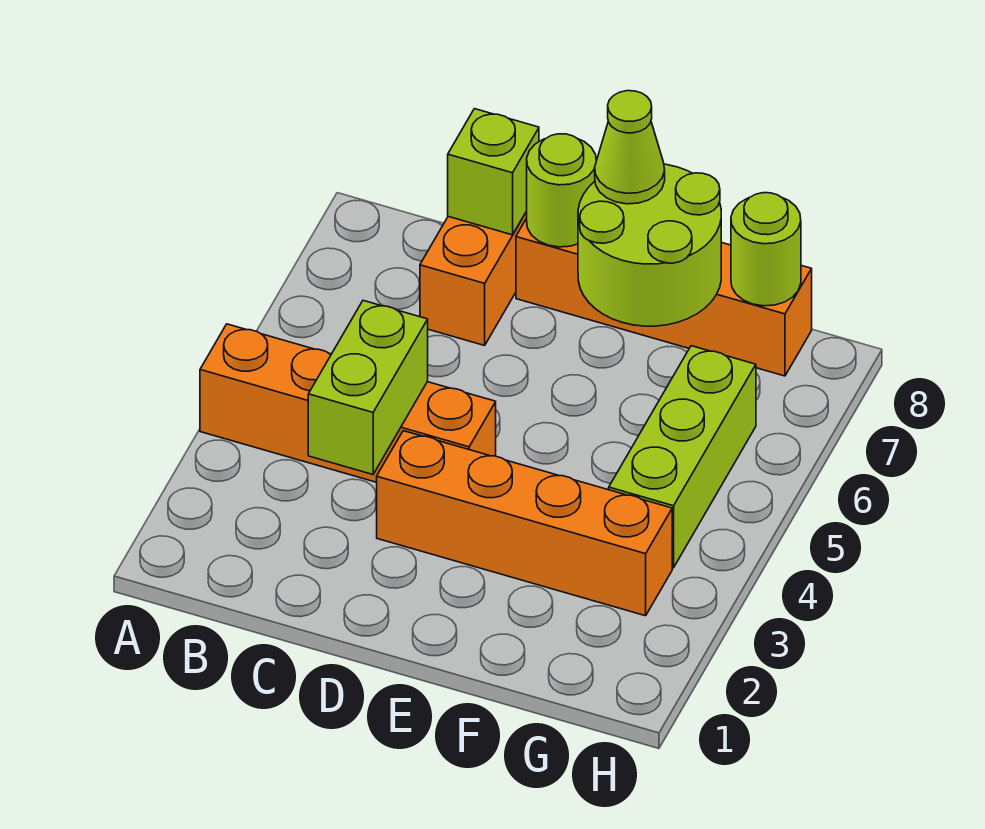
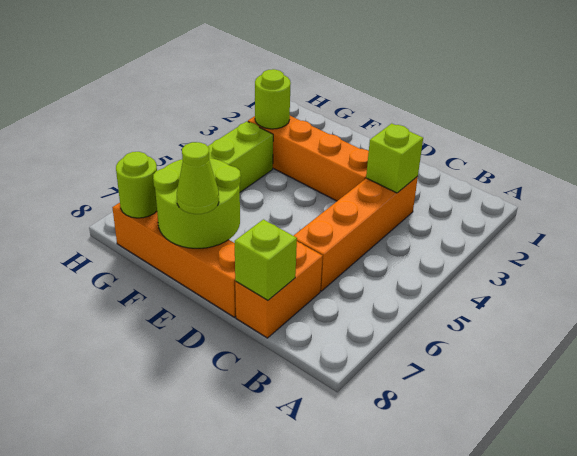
orange 1x4 brick [200,324,496,482] -> orange 1x4 brick turned to [294,176,418,291]
lime 1x2 brick [308,301,428,474] -> lime 1x1 brick [366,123,423,193]
lime 1x1 round brick [527,134,596,247] -> lime 1x1 round brick moved to [255,69,291,129]

